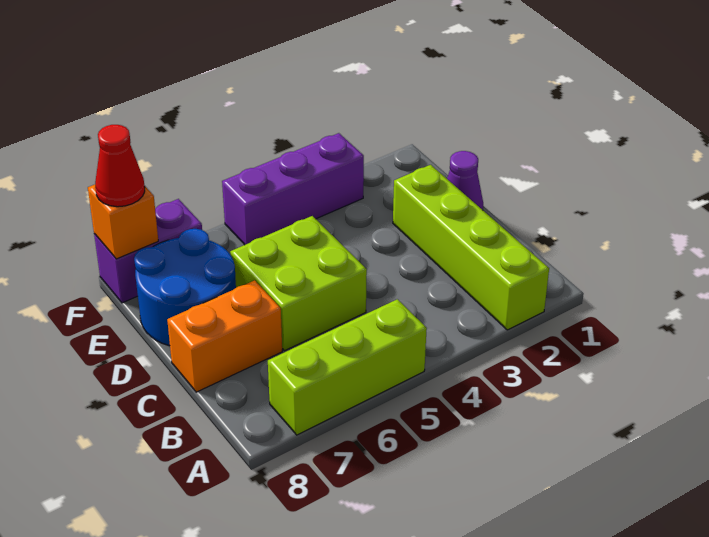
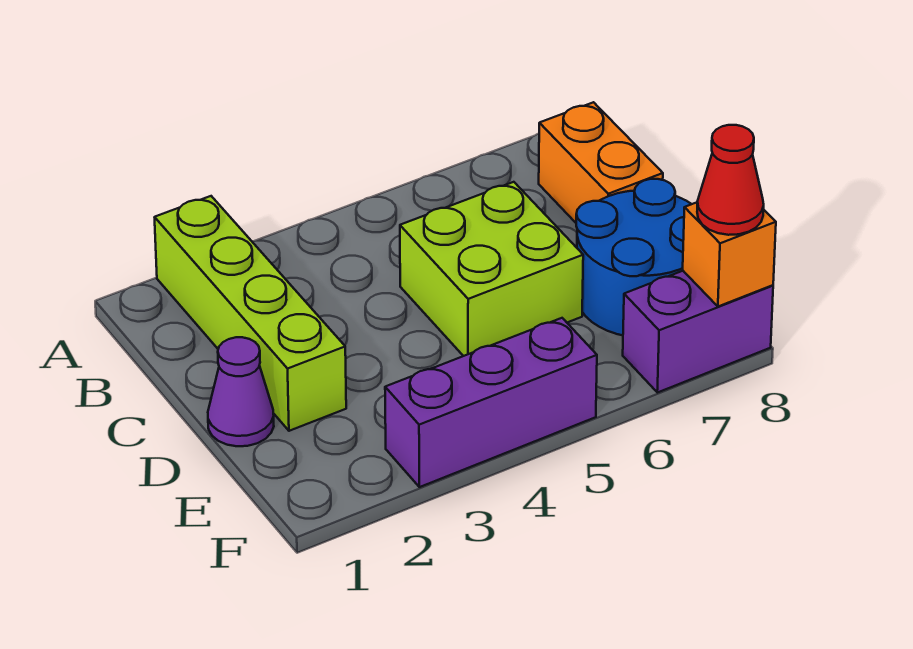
lime 1x3 brick [268,299,427,435] -> none
orange 1x2 brick [167,280,282,392] -> orange 1x2 brick turned to [539,102,663,223]

